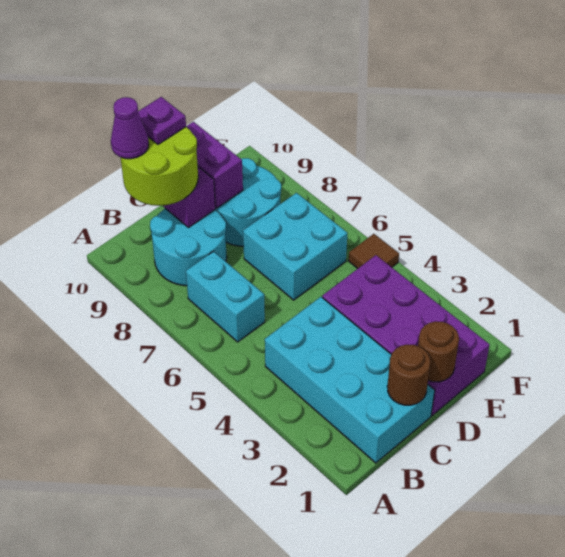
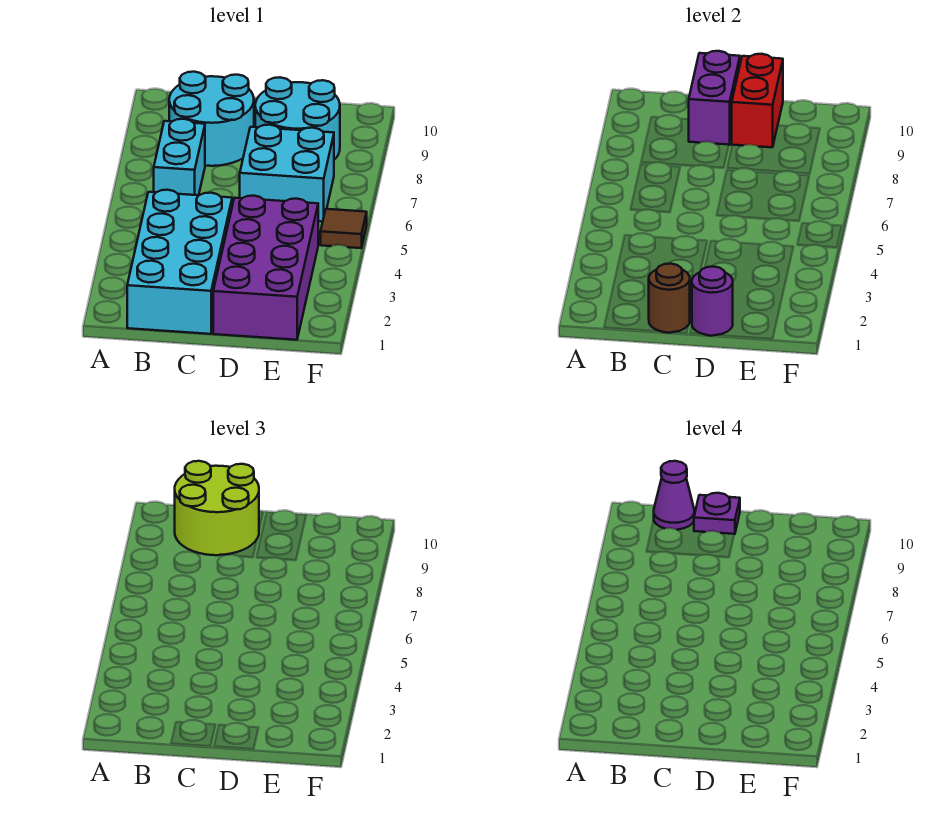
brown 1x1 round brick [418,321,459,382] -> purple 1x1 round brick [692,267,733,336]
purple 1x2 brick [186,122,243,208] -> red 1x2 brick [732,54,783,147]

